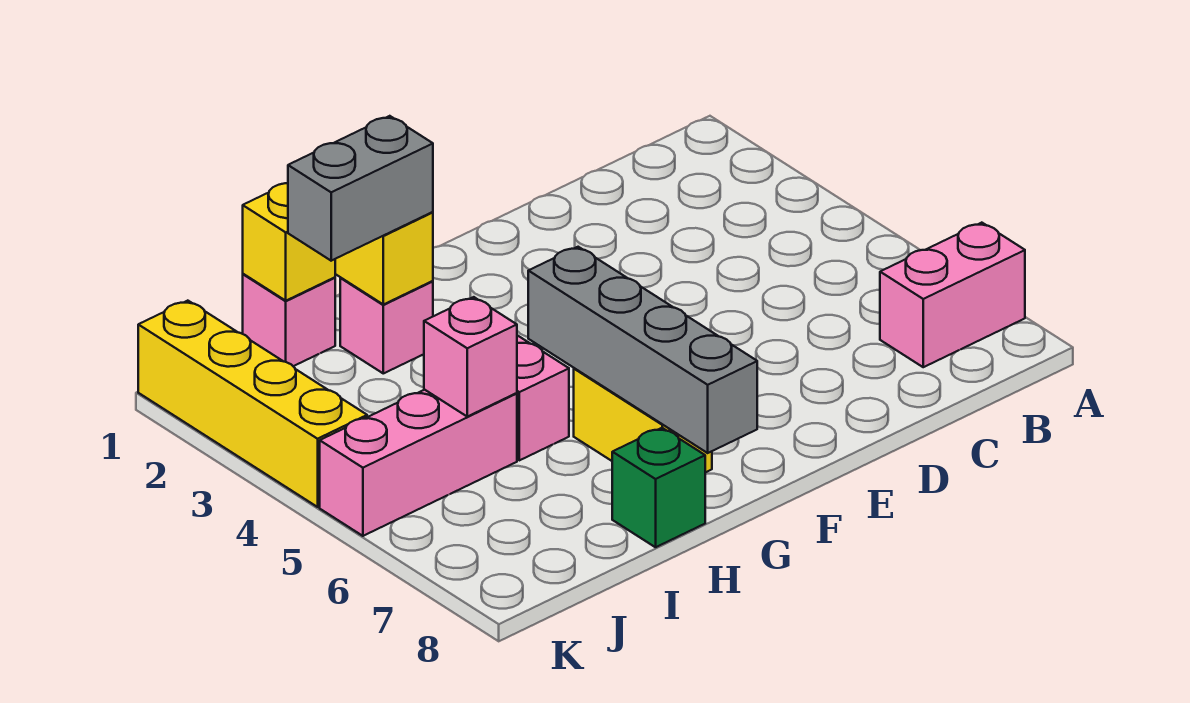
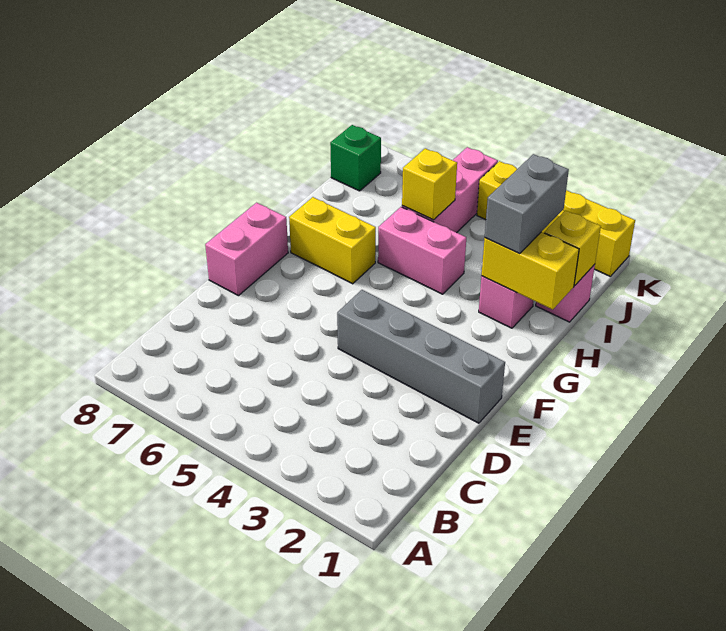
pink 1x2 brick [880,223,1025,367] -> pink 1x2 brick moved to [205,203,288,296]
grey 1x4 brick [528,247,757,453] -> grey 1x4 brick moved to [337,290,505,423]
green 1x1 brick [612,428,705,547] -> green 1x1 brick moved to [330,125,381,191]
pink 1x1 brick [424,297,517,417] -> yellow 1x1 brick [402,148,457,220]

